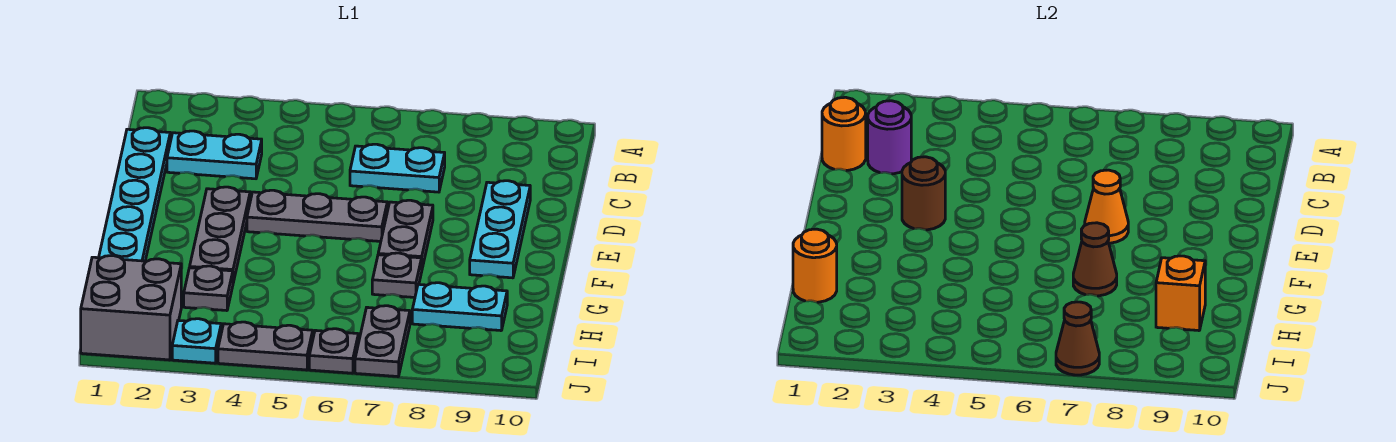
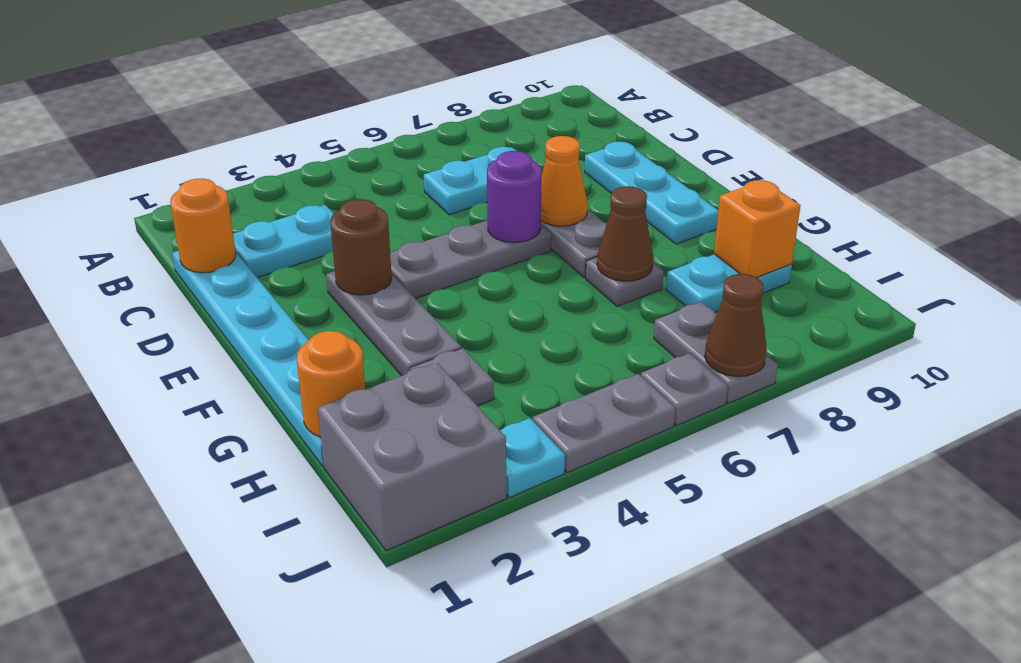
purple 1x1 round brick [868,101,911,174] -> purple 1x1 round brick moved to [487,151,542,243]

